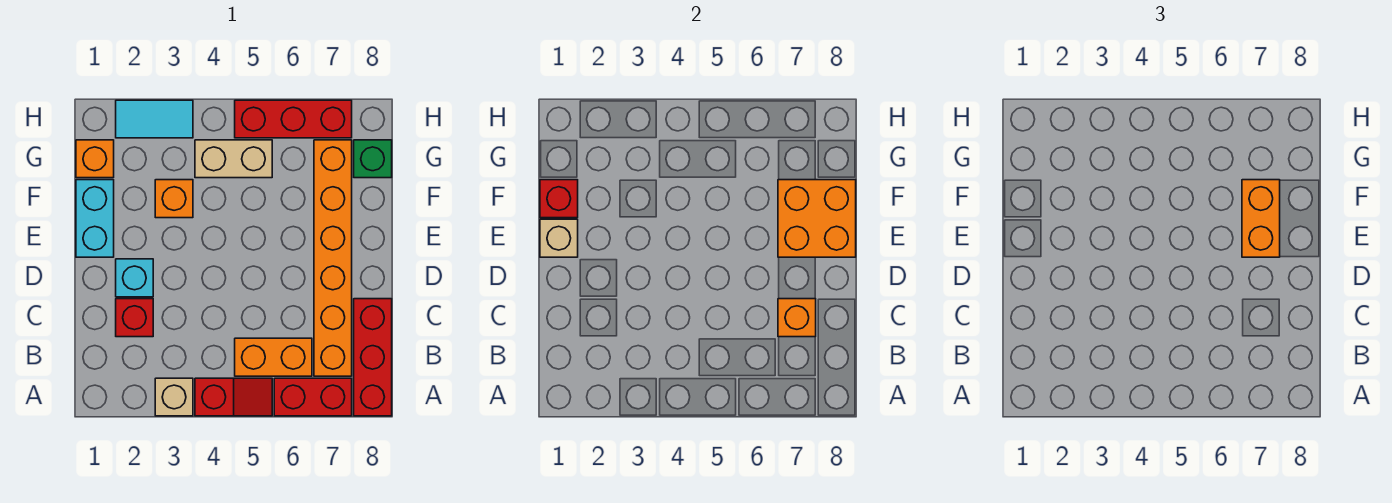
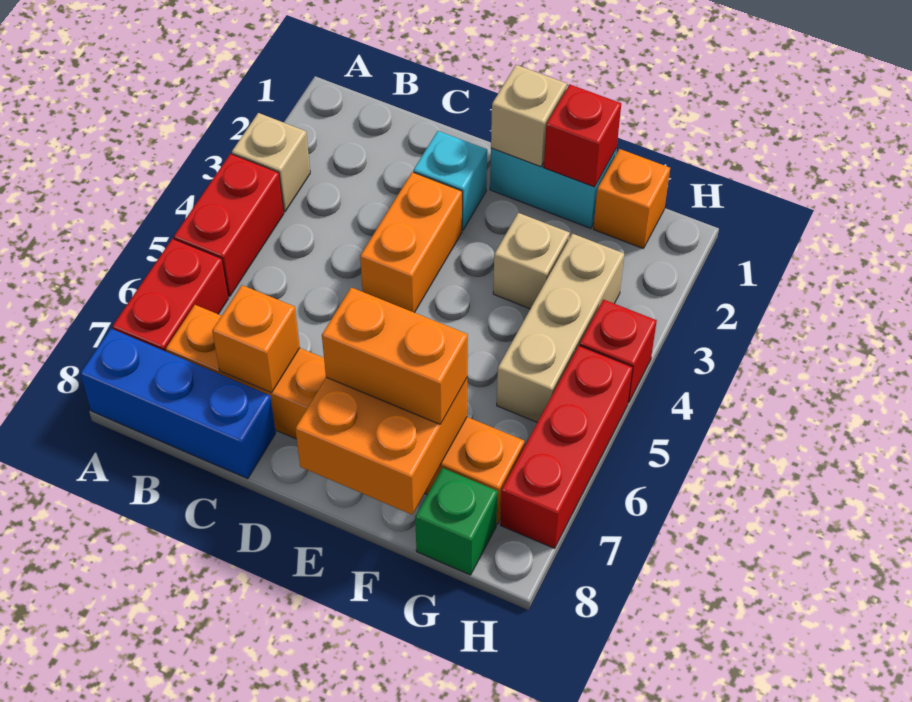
red 1x2 slope [195,378,272,416] -> red 1x2 brick [174,154,284,296]
red 1x3 brick [354,299,392,416] -> blue 1x3 brick [80,329,276,479]
orange 1x2 brick [235,338,312,376] -> orange 1x2 brick moved to [360,172,462,313]
red 1x1 brick [116,299,153,337] -> red 1x1 brick moved to [580,300,657,403]
orange 1x1 brick [155,180,193,218] -> tan 1x1 brick [493,213,570,309]
tan 1x2 brick [195,140,272,178] -> tan 1x3 brick [497,234,624,422]
cyan 1x2 tile [116,100,193,138] -> none

